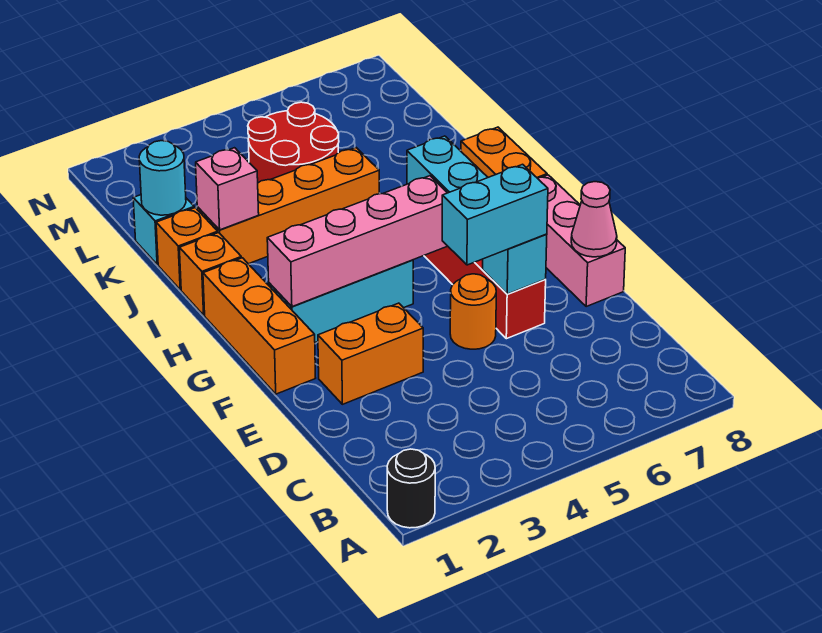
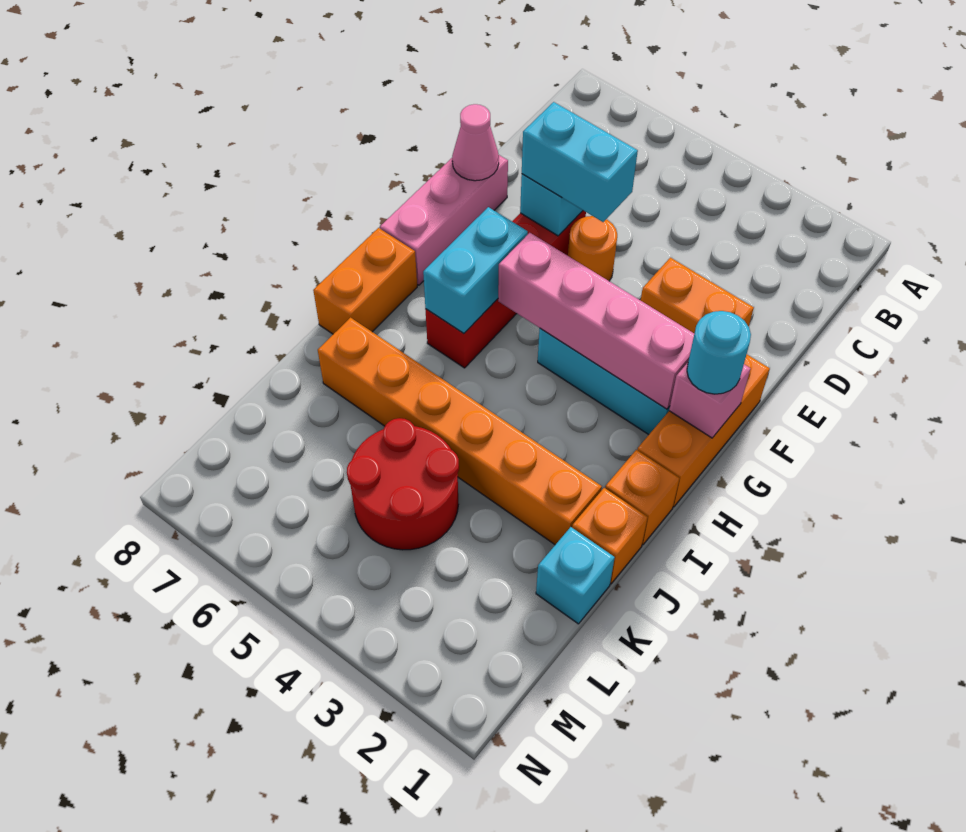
black 1x1 round brick [387,449,435,528] -> none
orange 1x4 brick [197,148,379,264] -> orange 1x6 brick [318,317,602,545]
pink 1x1 brick [196,148,259,230] -> pink 1x1 brick moved to [669,363,751,438]
cyan 1x1 round brick [139,141,186,215] -> cyan 1x1 round brick moved to [687,311,751,394]

